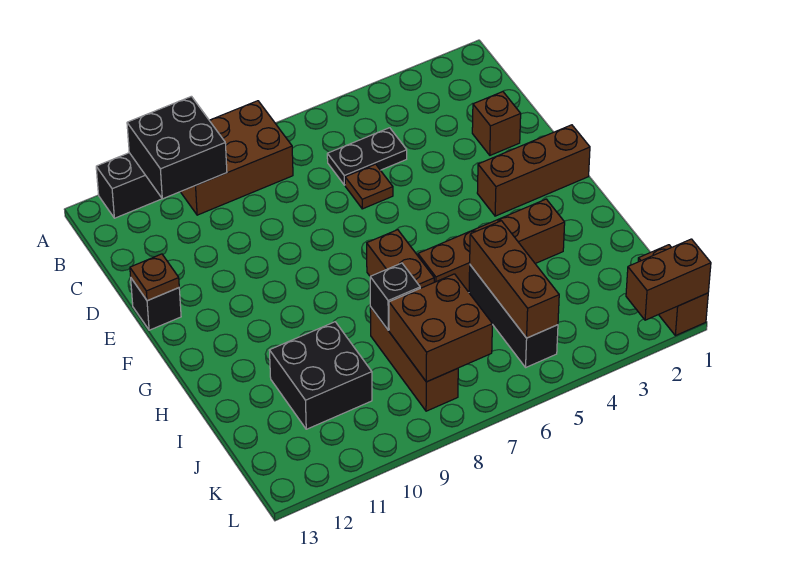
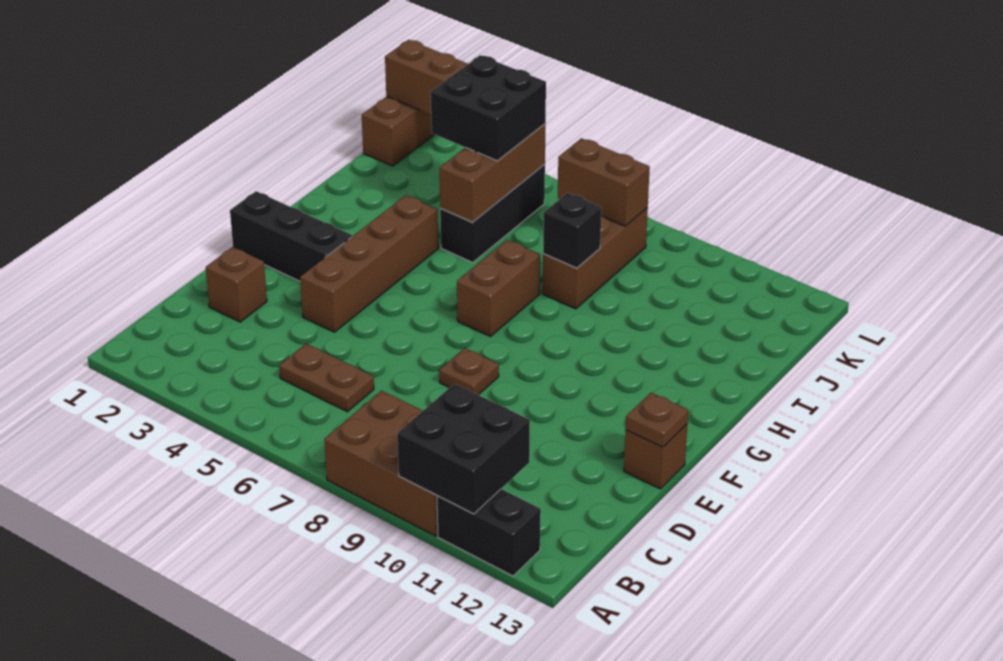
black 1x2 plate [327,128,407,185] -> brown 1x2 plate [279,344,374,412]
brown 1x1 plate [345,164,393,209] -> brown 1x1 plate moved to [439,348,499,395]
black 1x1 brick [131,278,181,330] -> brown 1x1 brick [624,424,687,489]
brown 1x3 brick [477,125,590,216] -> black 1x3 brick [230,191,352,281]
brown 1x4 brick [418,199,565,292] -> brown 1x4 brick turned to [300,195,438,332]
black 2x2 brick [269,322,372,429] -> black 2x2 brick moved to [431,55,546,161]
brown 2x2 brick [389,274,492,382] -> brown 1x2 brick [558,138,650,226]

